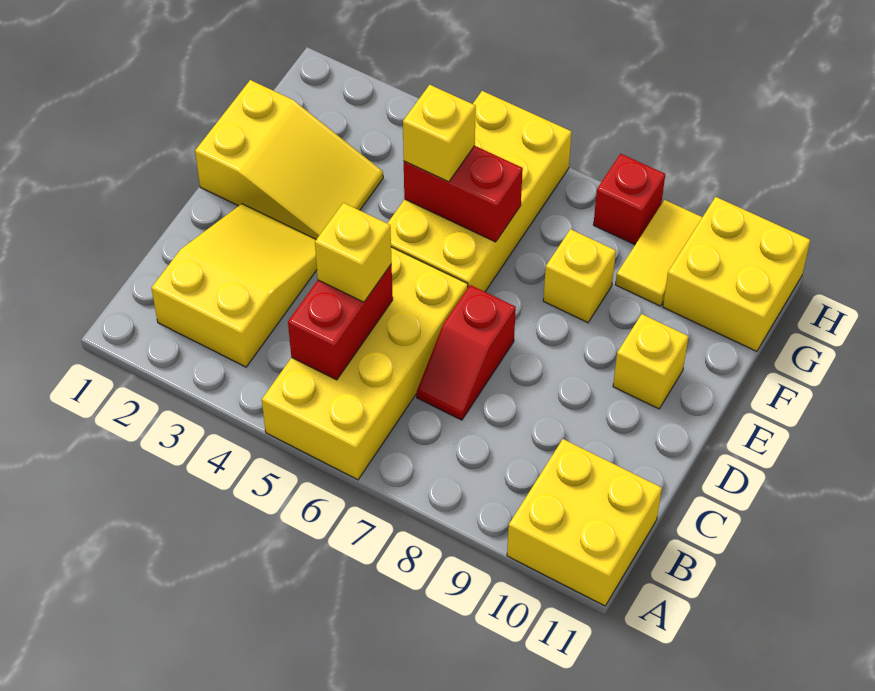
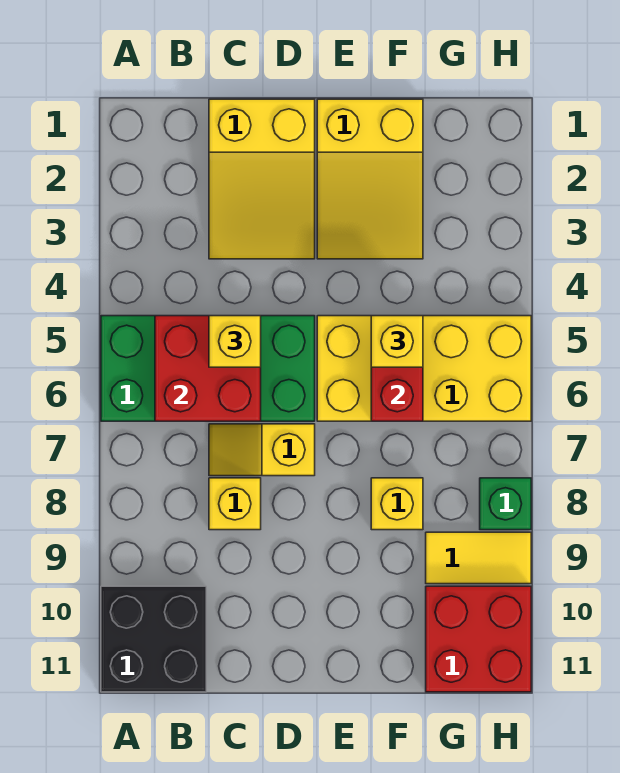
yellow 2x4 brick [262,247,468,480] -> green 2x4 brick [101,316,315,421]
yellow 2x2 brick [507,439,662,606] -> black 2x2 brick [101,586,206,692]
yellow 2x3 slope [151,204,317,367] -> yellow 2x3 slope turned to [209,99,315,259]
red 1x2 brick [288,264,393,380] -> red 2x2 brick [155,316,261,421]
red 1x2 slope [417,285,516,420] -> yellow 1x2 slope [209,424,315,476]
yellow 1x1 brick [613,314,688,409] -> yellow 1x1 brick moved to [209,478,261,530]
yellow 2x2 brick [663,197,810,351] -> red 2x2 brick [426,586,531,692]
red 1x1 brick [593,154,665,244] -> green 1x1 brick [480,478,531,530]

